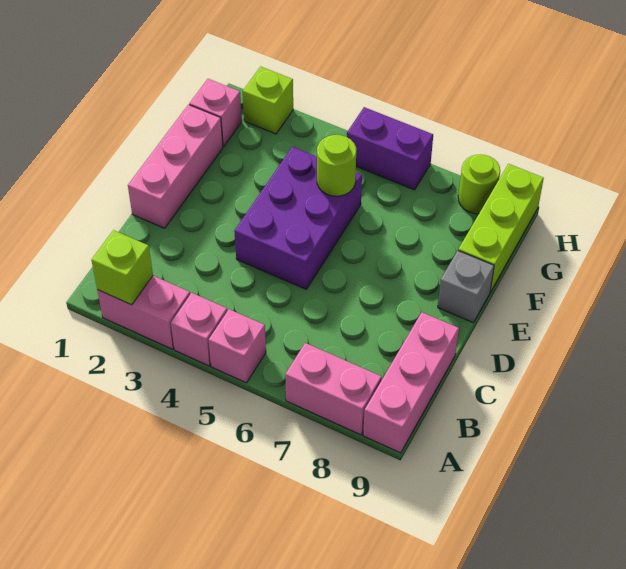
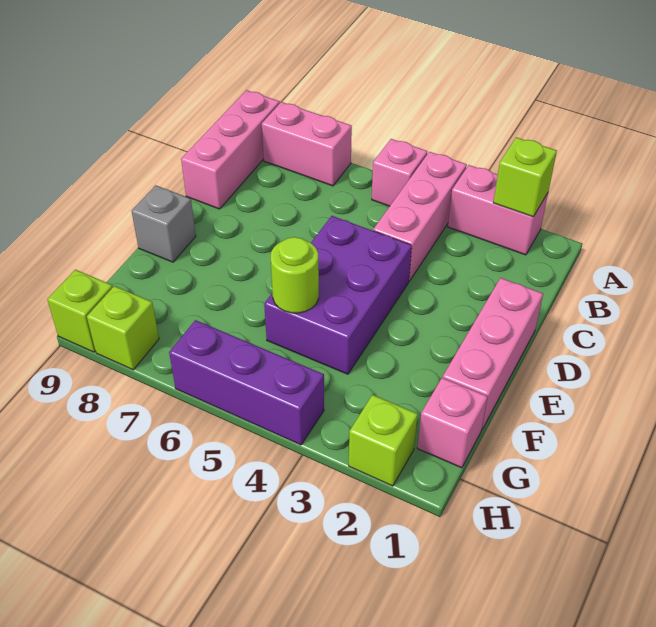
pink 1x1 brick [171,293,227,366] -> pink 1x3 brick [373,152,467,281]
lime 1x3 brick [458,164,544,292] -> lime 1x1 brick [47,270,113,352]
purple 1x2 brick [347,107,433,190] -> purple 1x3 brick [169,320,324,445]
lime 1x1 round brick [458,155,500,214] -> lime 1x1 brick [87,286,159,370]

